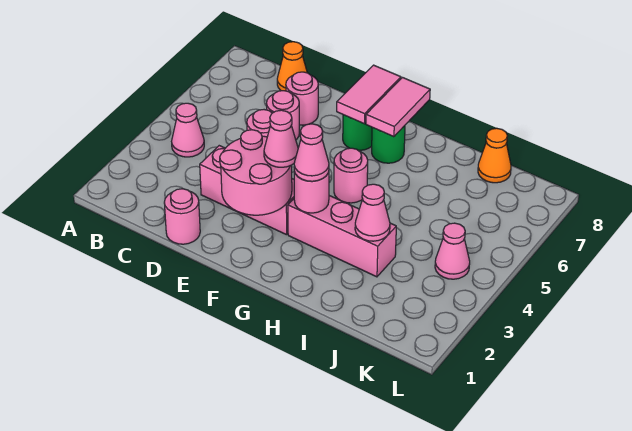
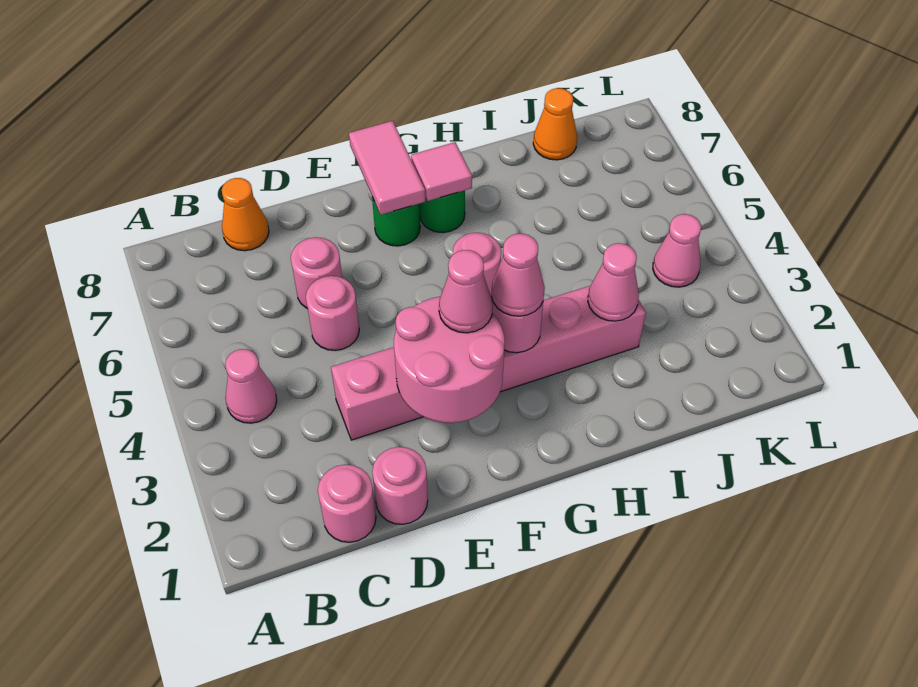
pink 1x1 round brick [286,72,318,125] -> pink 1x1 round brick moved to [318,465,376,542]
pink 1x2 tile [366,78,430,137] -> pink 1x1 tile [411,142,472,201]

